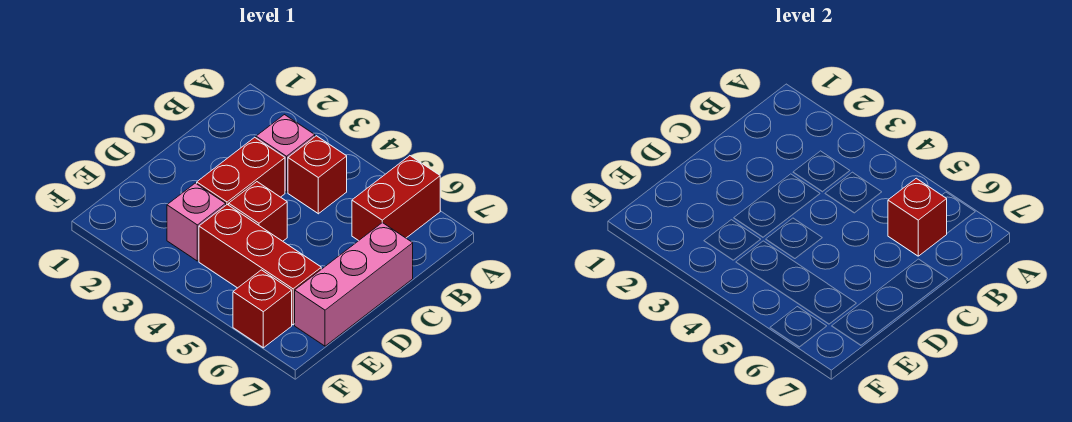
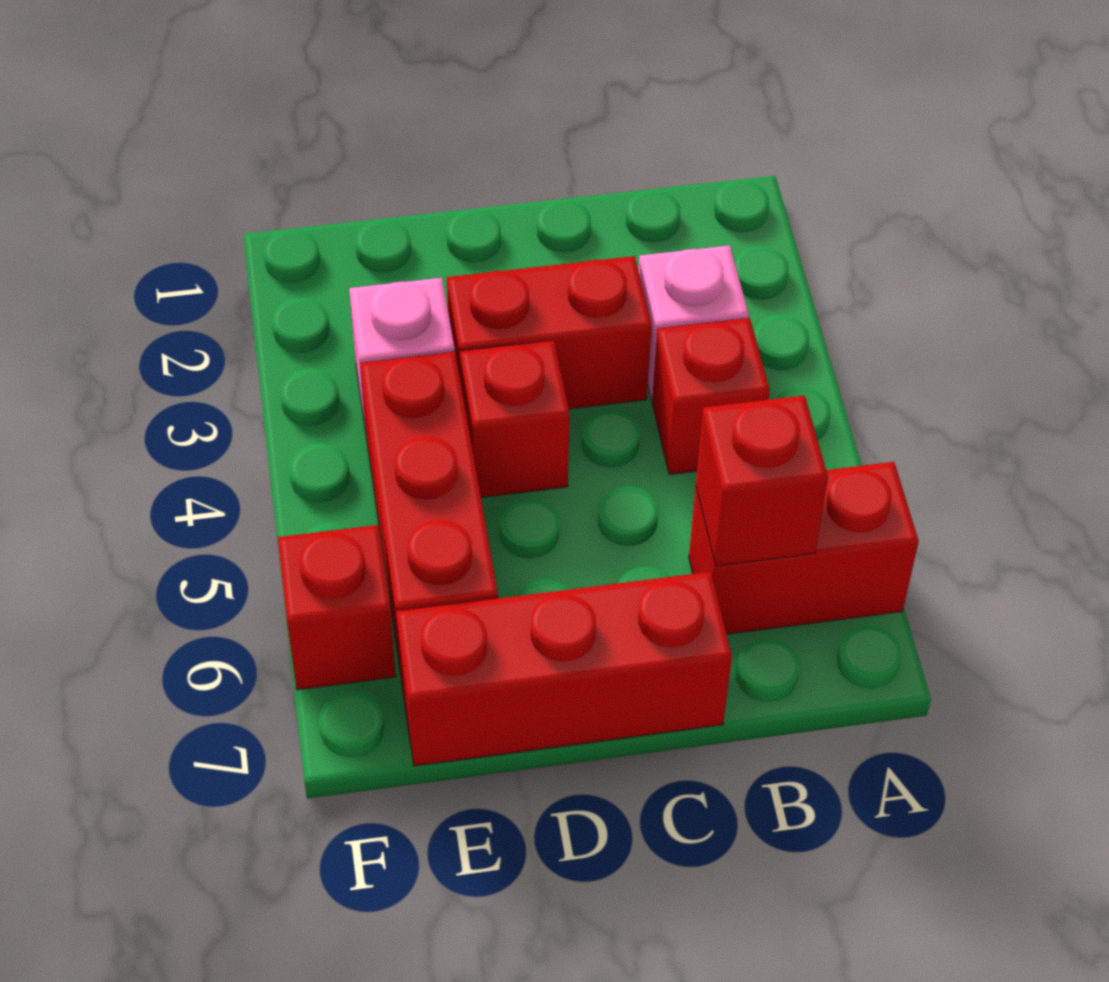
pink 1x3 brick [295,223,413,346] -> red 1x3 brick [396,572,732,766]

